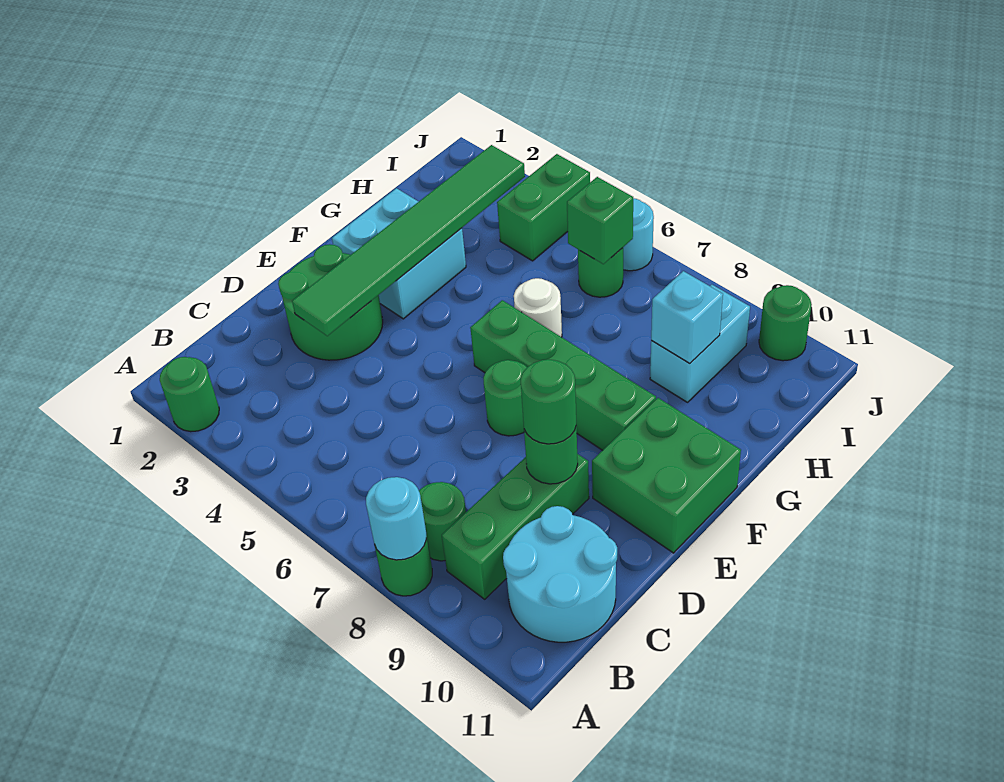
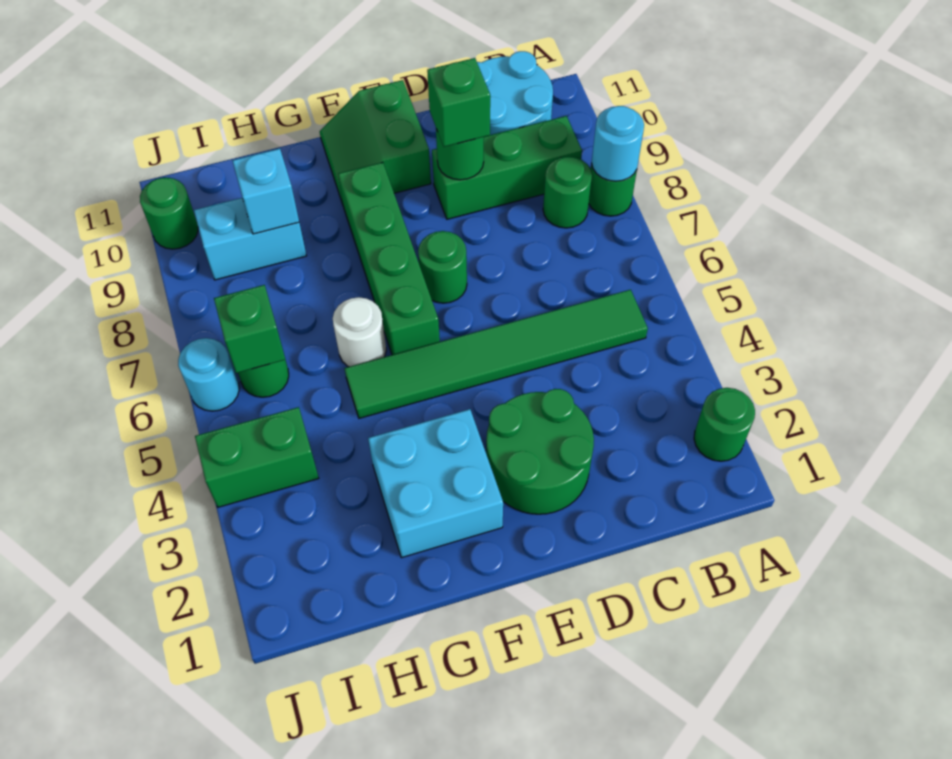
green 1x6 tile [292,145,525,336] -> green 1x6 tile moved to [344,290,648,418]
green 1x1 round brick [520,359,576,444] -> green 1x1 brick [427,58,490,147]
green 2x2 brick [592,398,741,553] -> green 2x2 slope [320,80,431,204]

